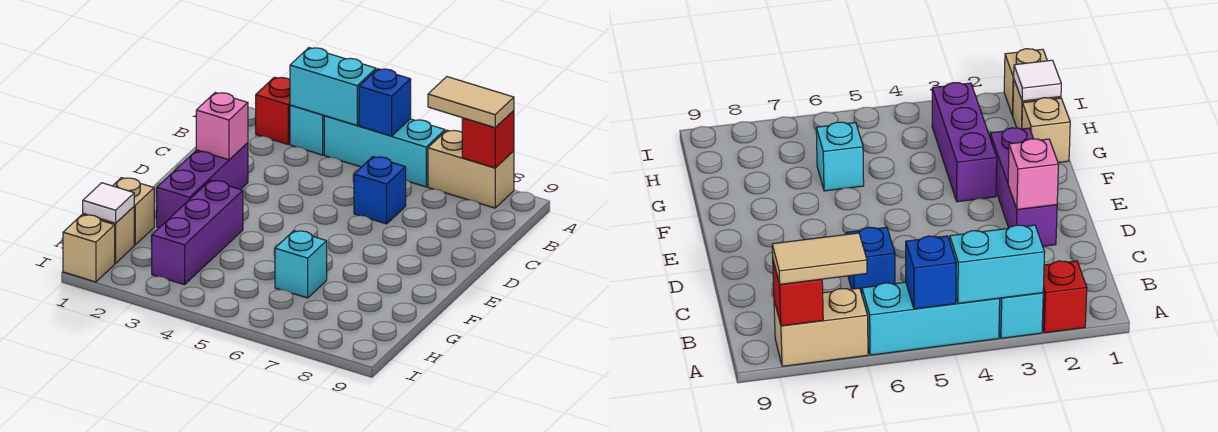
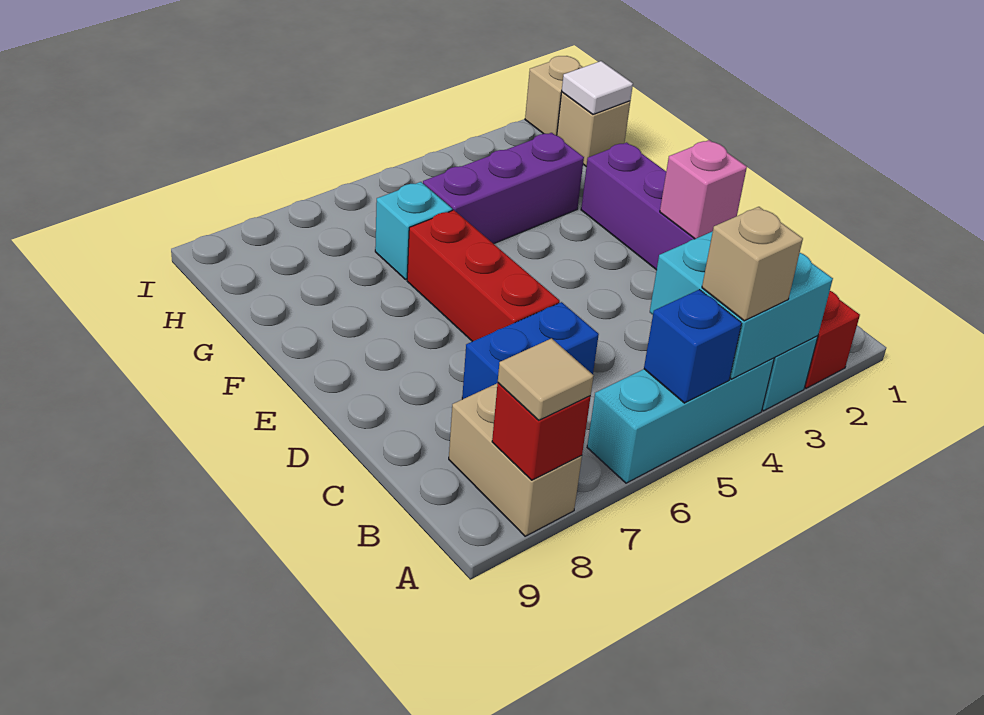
cyan 1x2 brick [290,48,376,125] -> cyan 2x2 brick [650,231,833,379]
tan 1x2 brick [428,130,514,208] -> tan 1x2 brick turned to [449,384,582,536]
tan 1x2 tile [428,77,514,128] -> tan 1x1 tile [498,338,594,420]
blue 1x1 brick [354,157,406,224] -> blue 1x2 brick [462,302,599,399]
none -> red 1x3 brick [407,210,560,342]
purple 1x3 brick [152,180,243,285] -> purple 1x3 brick turned to [423,133,584,244]
tan 1x1 brick [113,178,154,245] -> tan 1x1 brick moved to [702,207,803,321]

